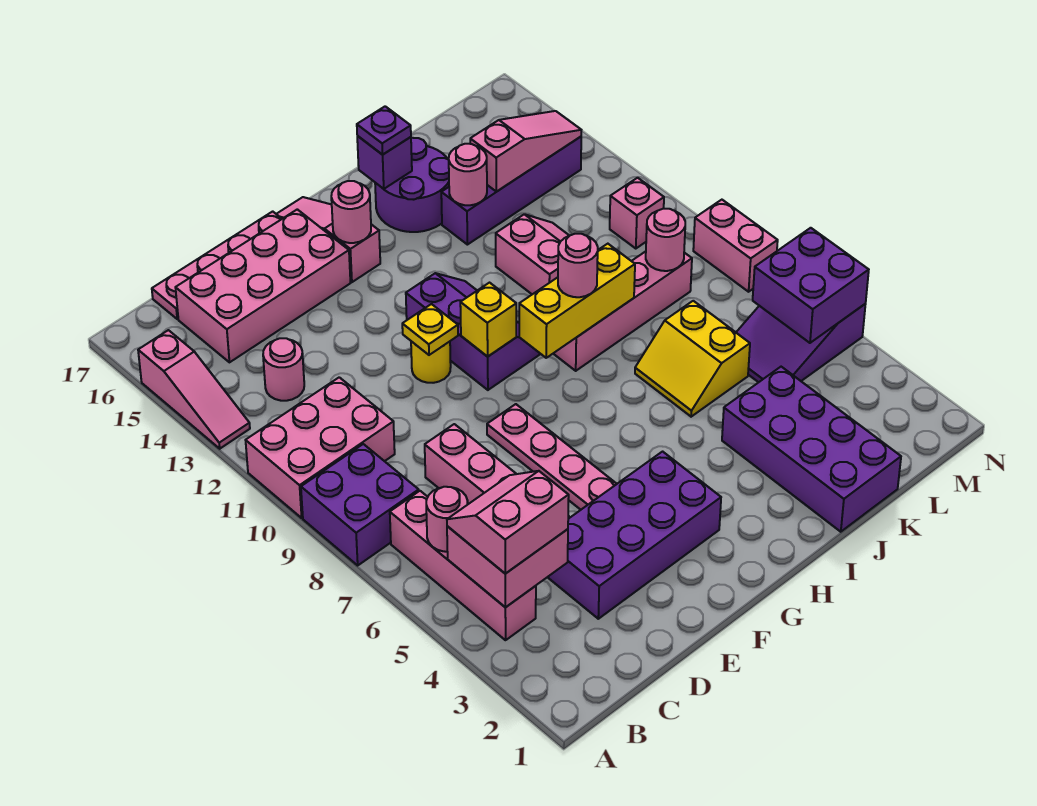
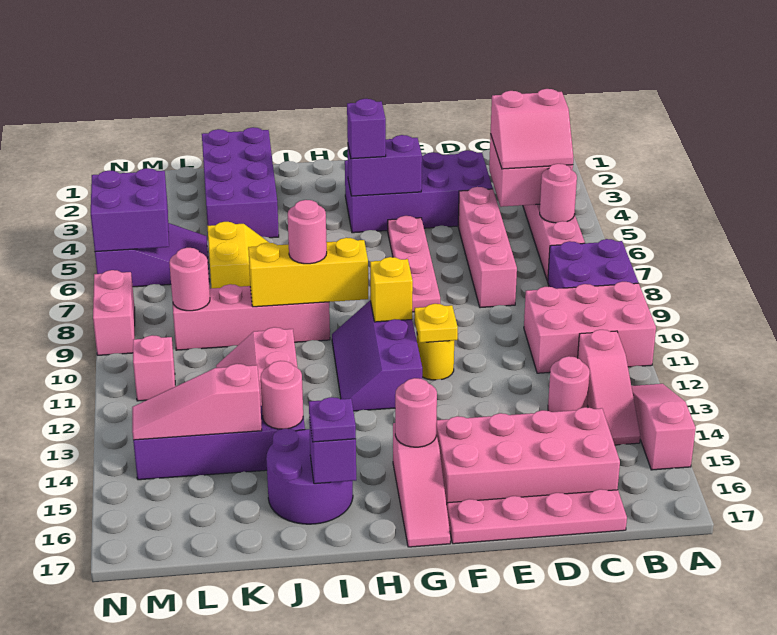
none -> pink 1x3 slope [578,330,640,445]
none -> purple 1x2 brick [348,135,422,196]
none -> purple 1x1 brick [347,99,386,159]

